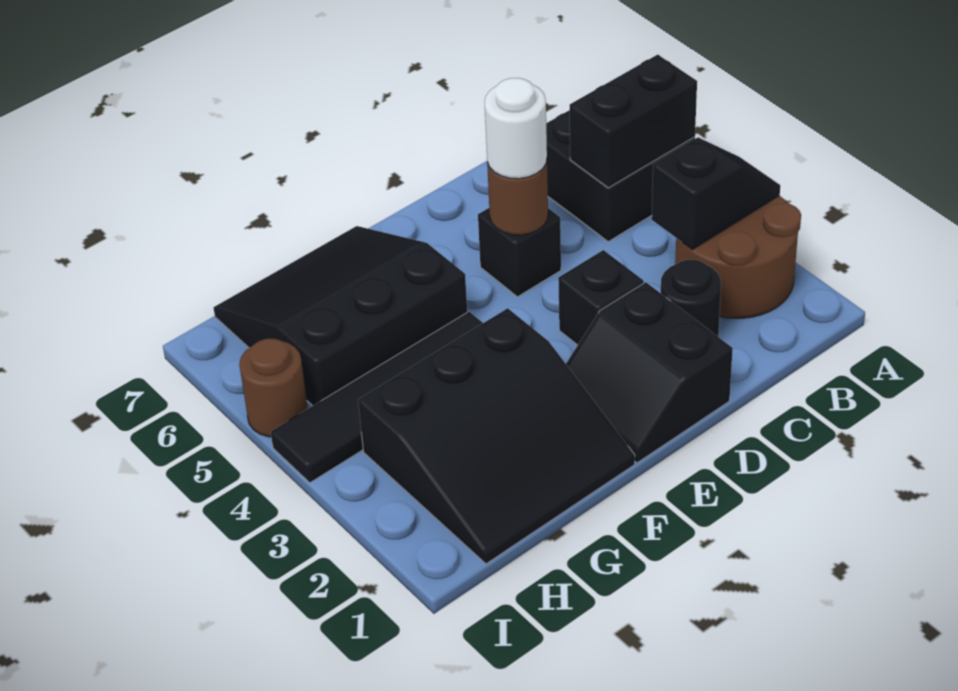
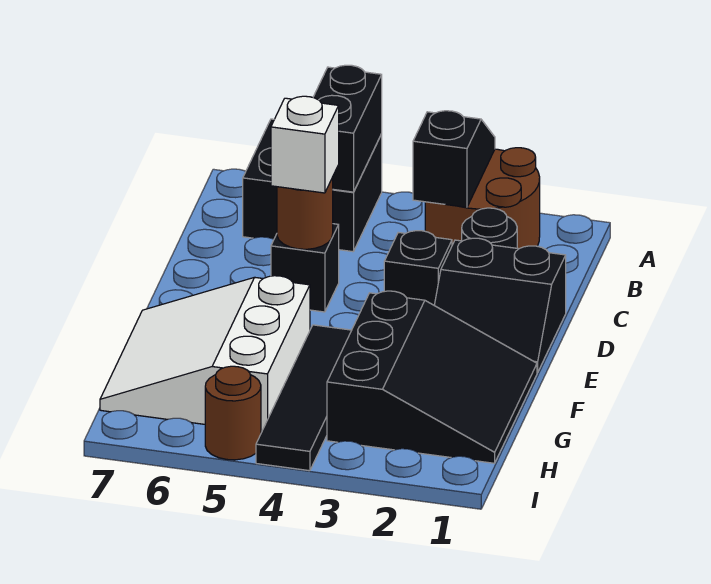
white 1x1 round brick [485,78,547,179] -> white 1x1 brick [271,96,339,193]
black 3x3 slope [213,226,467,406] -> white 3x3 slope [100,276,310,432]

